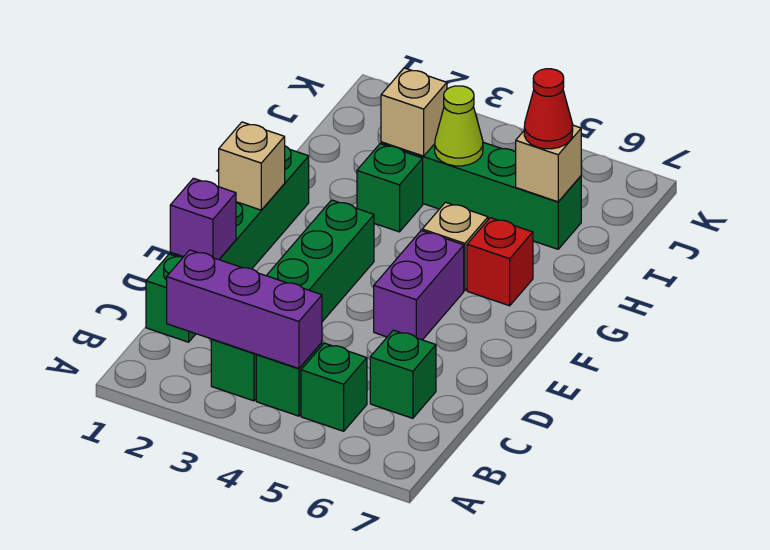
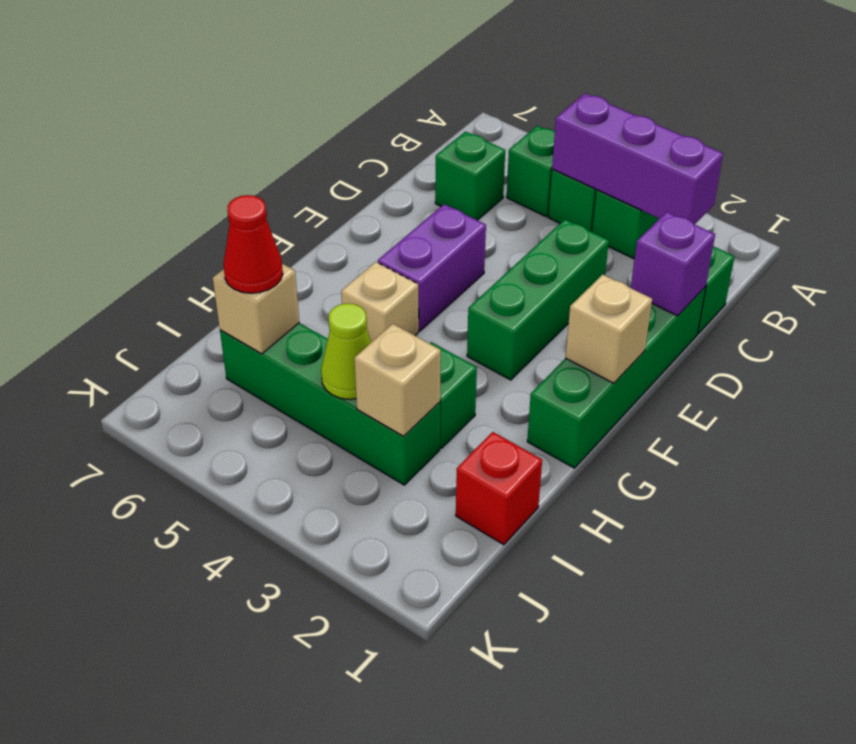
red 1x1 brick [467,218,533,306] -> red 1x1 brick moved to [456,432,542,545]

